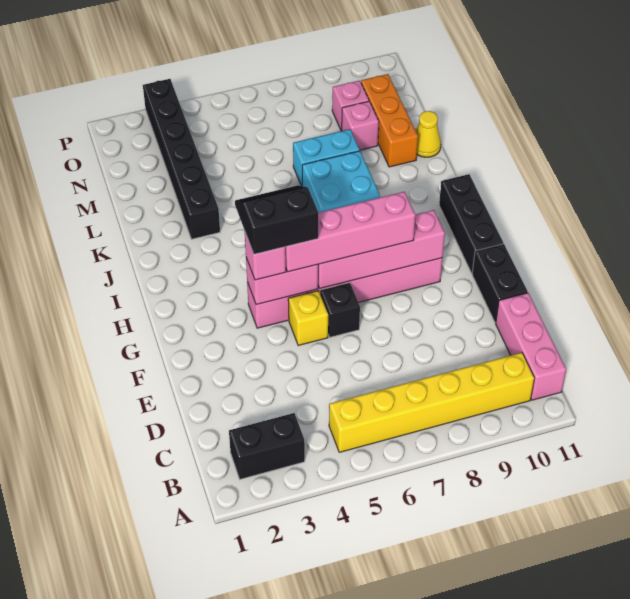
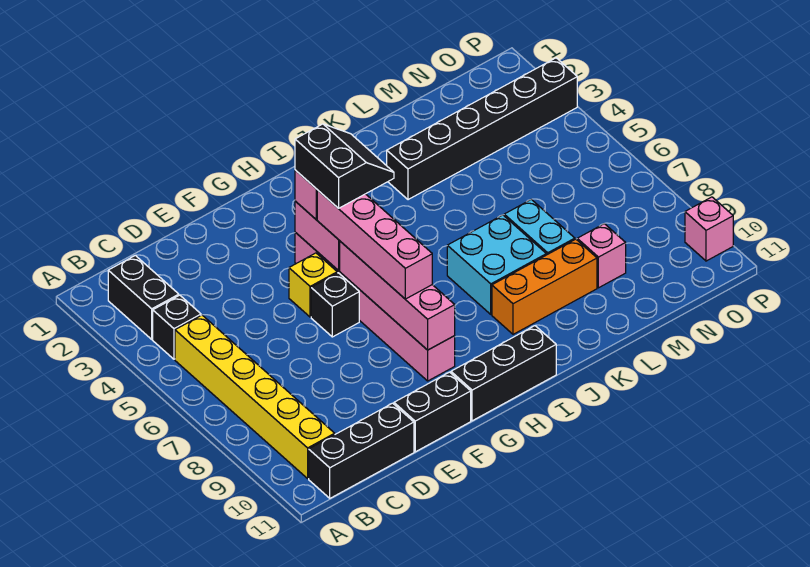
none -> black 1x1 brick [153,295,201,359]
pink 1x3 brick [496,293,566,400] -> black 1x3 brick [309,403,414,498]
orange 1x3 brick [361,74,418,167] -> orange 1x3 brick moved to [492,239,597,334]
yellow 1x1 cone [416,111,441,157] -> none
pink 1x1 brick [332,81,369,131] -> pink 1x1 brick moved to [685,197,733,261]

